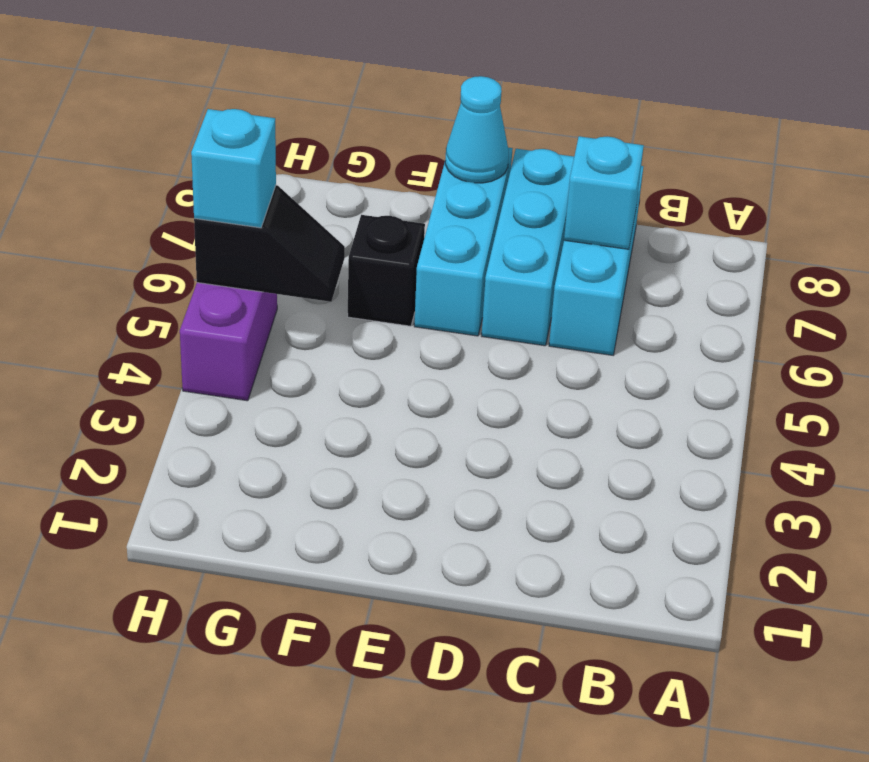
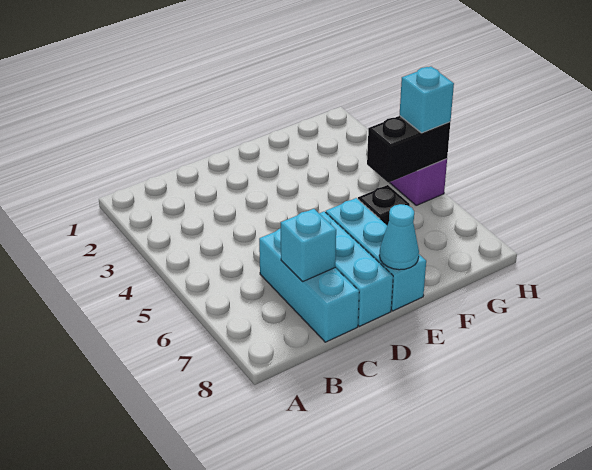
black 1x2 slope [194,185,345,302] -> black 1x2 brick [367,116,450,183]

